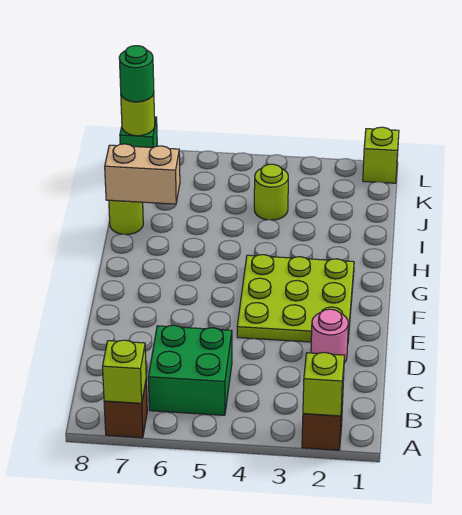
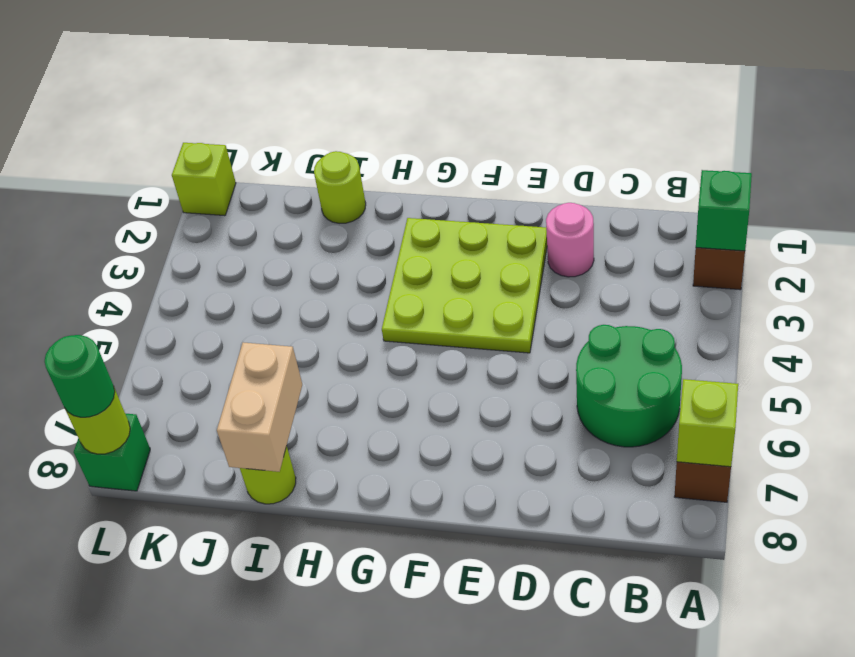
lime 1x1 brick [303,352,345,416] -> green 1x1 brick [696,170,752,251]
green 2x2 brick [148,325,232,415] -> green 2x2 round brick [576,325,682,447]
lime 1x1 round brick [254,164,288,220] -> lime 1x1 round brick moved to [314,151,366,223]

